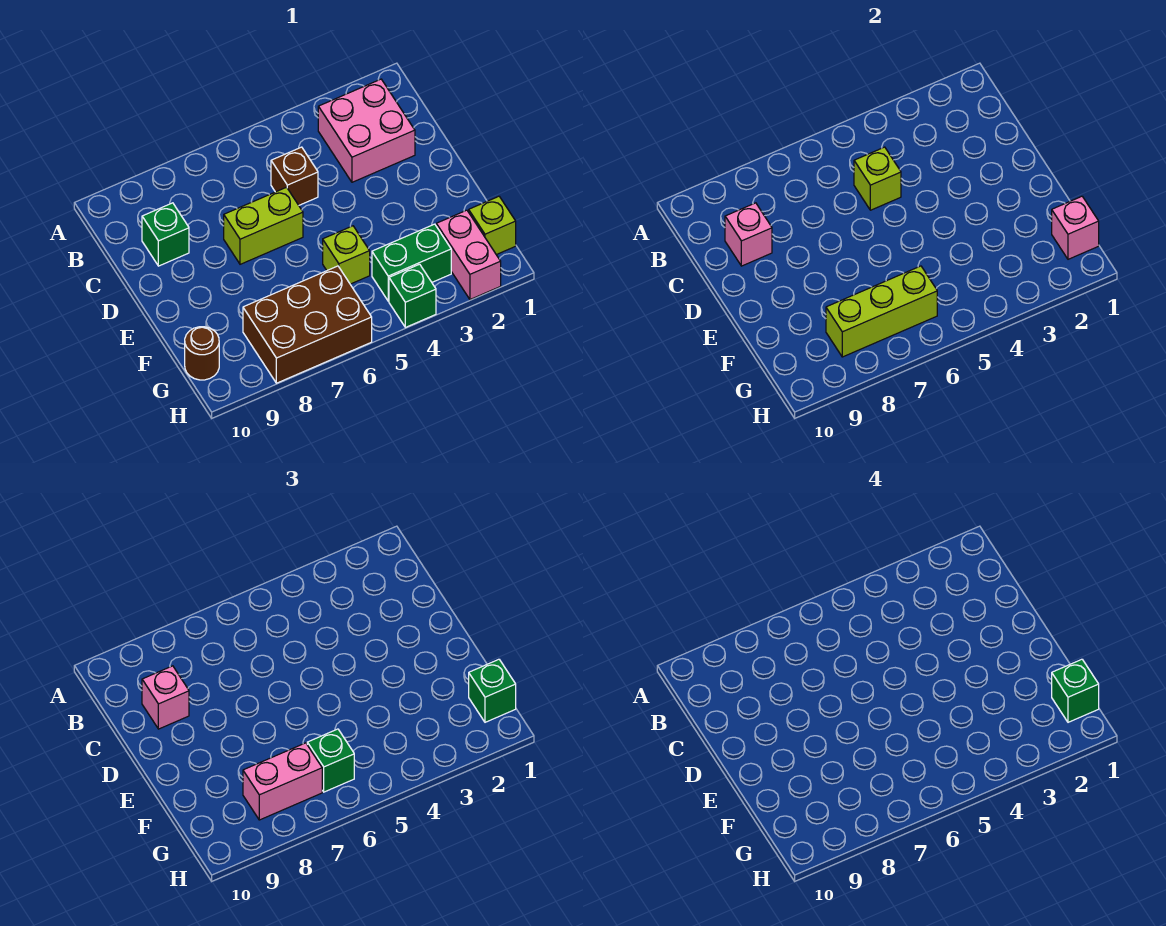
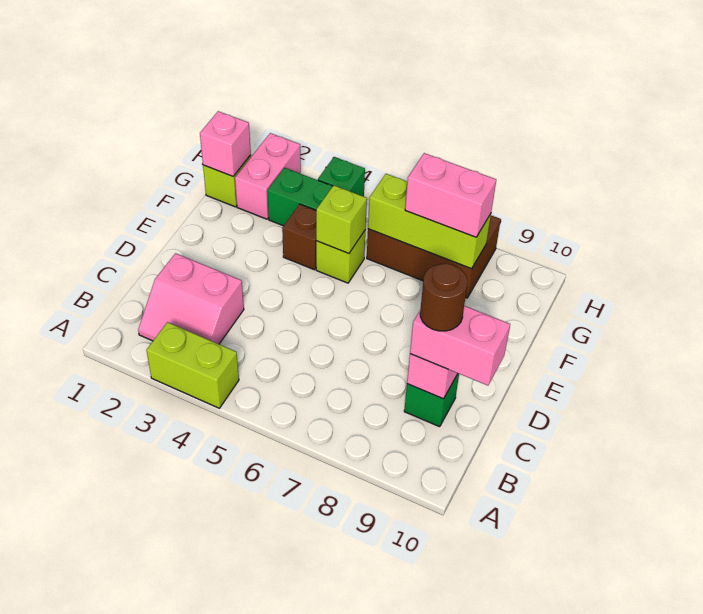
pink 2x2 brick [318,79,415,182] -> pink 2x2 slope [138,253,244,344]
brown 1x1 brick [271,147,318,205] -> brown 1x1 brick moved to [282,204,316,270]
lime 1x1 brick [854,147,901,210] -> lime 1x1 brick moved to [316,185,367,254]
pink 1x1 brick [142,666,189,729] -> pink 1x2 brick [410,306,510,385]
lime 1x2 brick [224,187,303,264] -> lime 1x2 brick moved to [146,322,239,408]
green 1x1 brick [469,659,516,722] -> none
green 1x1 brick [1052,659,1099,722] -> none
green 1x1 brick [307,729,354,792] -> none
brown 1x1 round brick [185,327,219,380] -> brown 1x1 round brick moved to [420,264,467,331]

